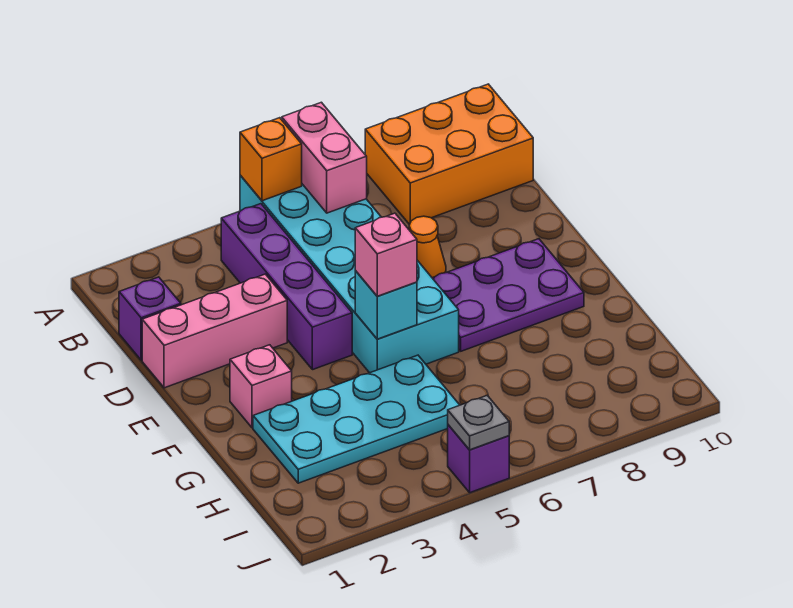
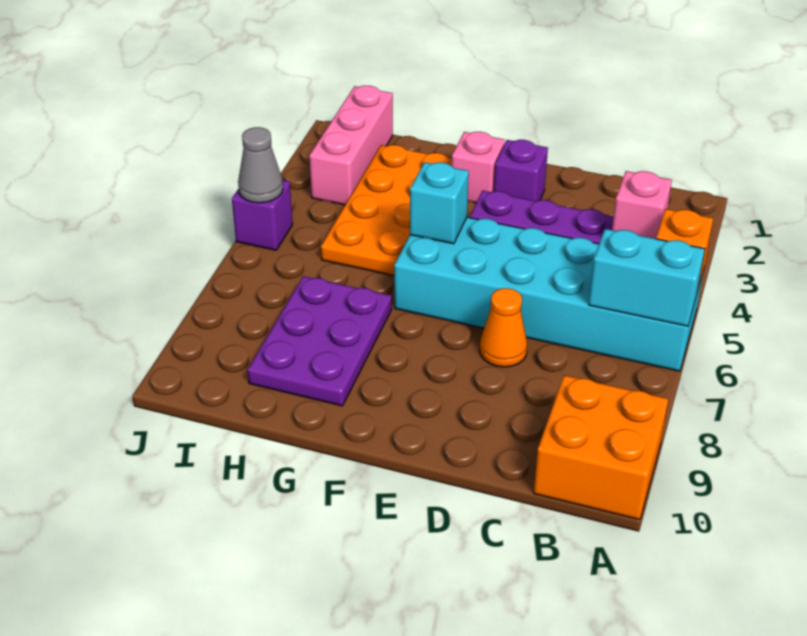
pink 1x2 brick [282,102,367,213] -> cyan 1x2 brick [589,229,705,326]
orange 2x3 brick [365,84,533,225] -> orange 2x2 brick [534,375,668,520]
purple 1x1 brick [119,277,181,360] -> purple 1x1 brick moved to [494,140,548,201]
pink 1x3 brick [142,274,287,388] -> pink 1x3 brick moved to [309,86,393,205]
purple 2x3 plate [433,239,584,351] -> purple 2x3 plate moved to [248,276,392,406]
pink 1x1 brick [355,213,417,296] -> pink 1x1 brick moved to [612,171,672,239]
cyan 2x4 plate [253,355,459,483] -> orange 2x4 plate [321,145,452,276]
grey 1x1 plate [448,396,509,450] -> grey 1x1 cone [238,127,283,203]

